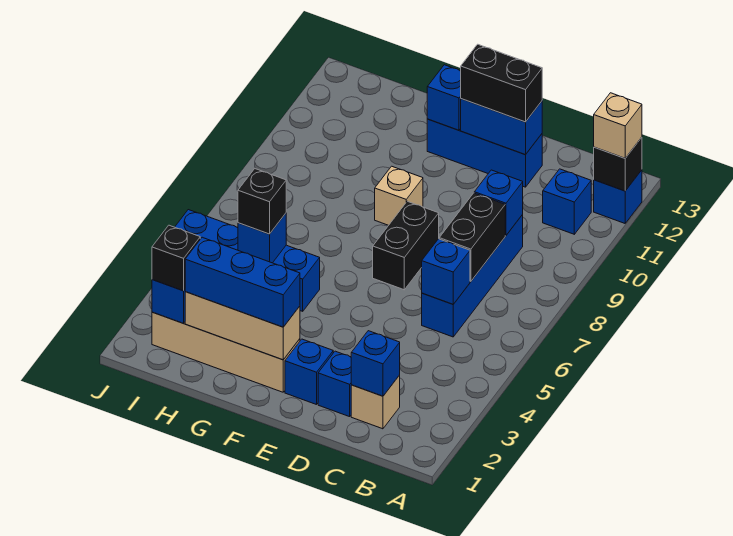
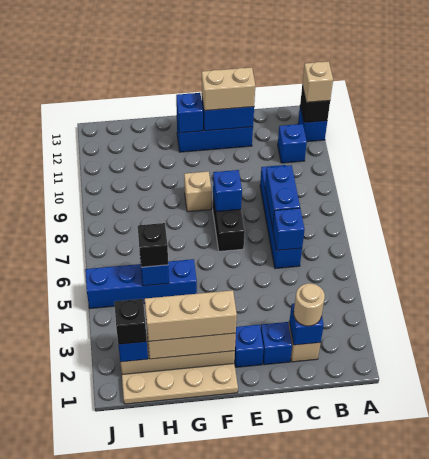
none -> tan 1x1 round brick [294,283,325,326]
black 1x2 brick [439,193,505,281] -> blue 1x2 brick [265,165,300,228]
blue 1x1 brick [474,170,523,235] -> blue 1x1 brick moved to [213,170,242,212]
black 1x2 brick [461,44,542,122] -> tan 1x2 brick [202,67,255,111]
none -> tan 1x4 plate [122,363,238,404]
blue 1x3 brick [185,237,300,327] -> tan 1x3 brick [145,290,237,342]

